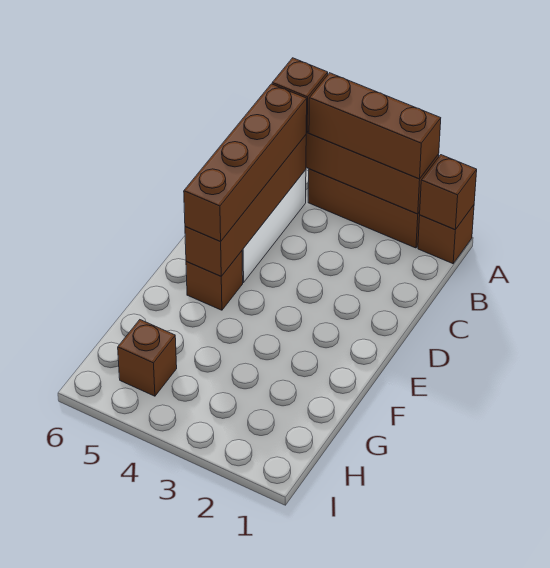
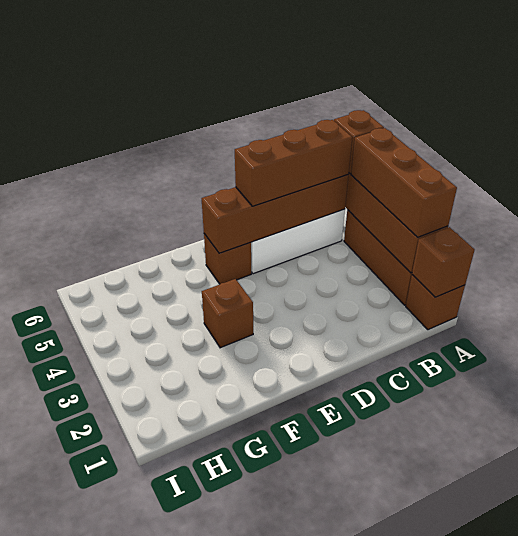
brown 1x4 brick [184,84,307,242] -> brown 1x3 brick [235,120,352,206]
brown 1x1 brick [118,320,177,396] -> brown 1x1 brick moved to [202,279,253,348]

